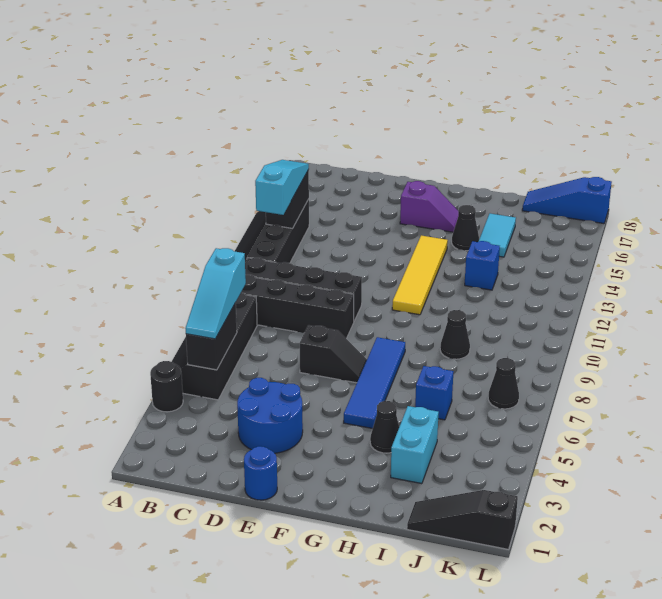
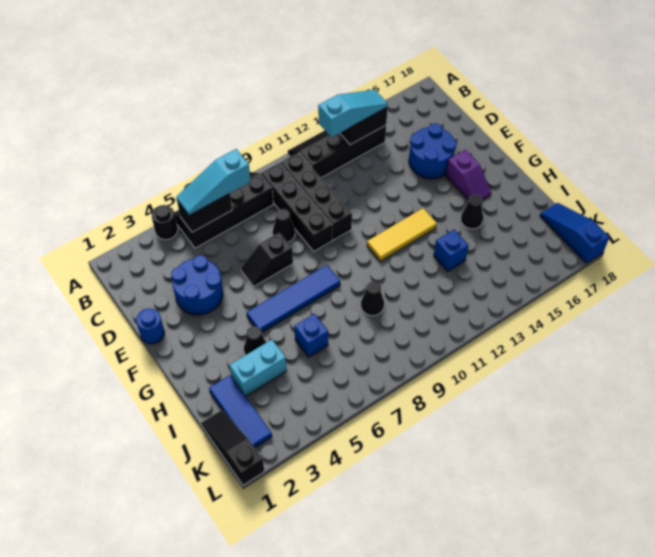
none -> blue 2x2 round brick [409,123,457,179]
black 1x2 slope [300,325,367,383] -> black 1x2 slope turned to [241,233,293,286]
yellow 1x4 tile [392,235,448,315] -> yellow 1x3 tile [367,208,437,261]
none -> blue 1x3 tile [209,375,272,448]
cyan 1x2 tile [478,213,516,257] -> none
black 1x1 cone [488,358,519,409] -> black 1x1 cone moved to [273,209,295,242]

